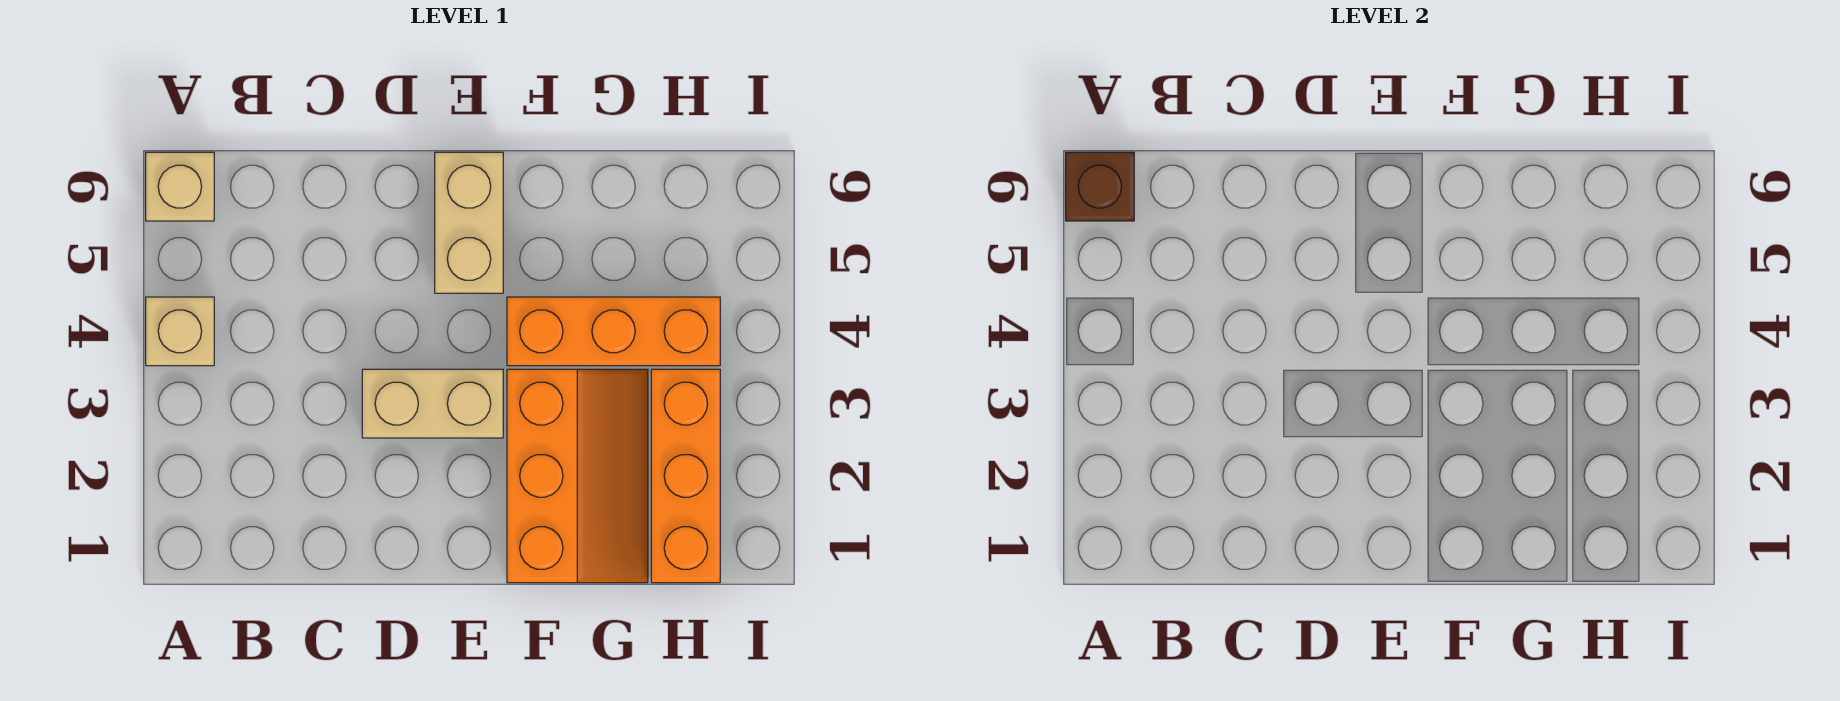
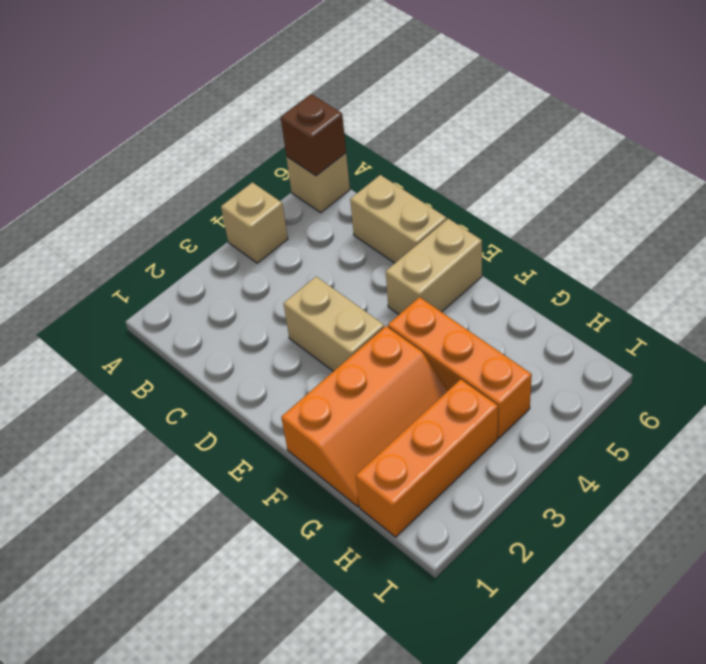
none -> tan 1x2 brick [350,175,447,263]

